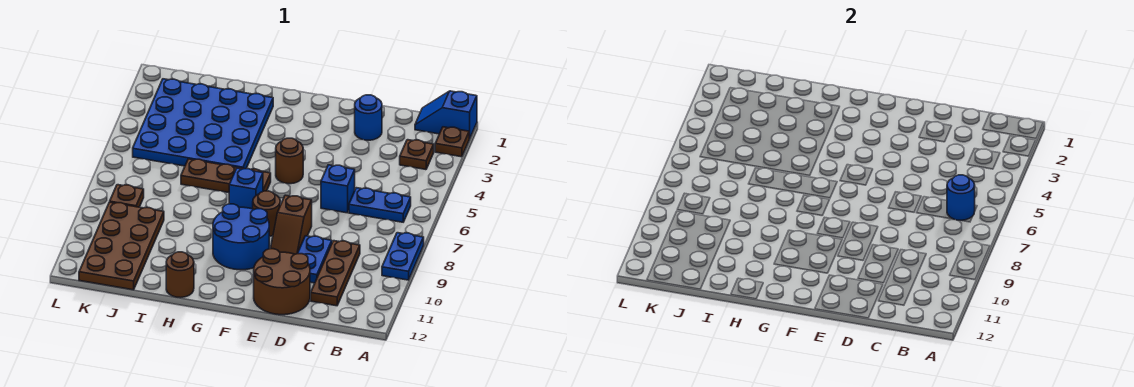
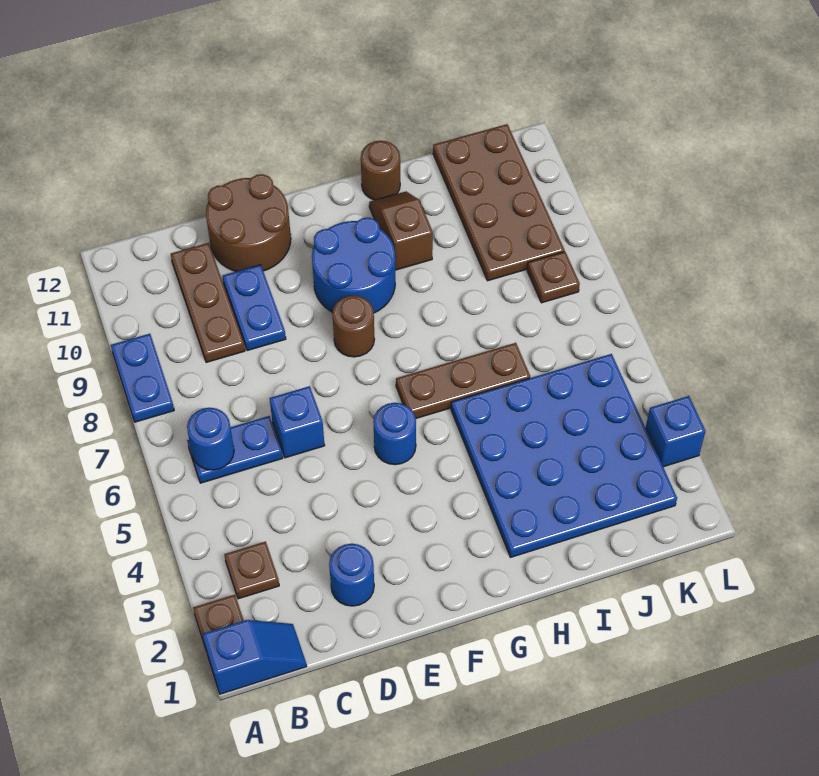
brown 1x2 slope [271,195,312,254] -> brown 1x2 slope moved to [369,192,433,270]
brown 1x1 round brick [276,138,303,184] -> blue 1x1 round brick [373,403,416,465]
blue 1x1 brick [229,168,263,209] -> blue 1x1 brick moved to [646,396,706,467]

